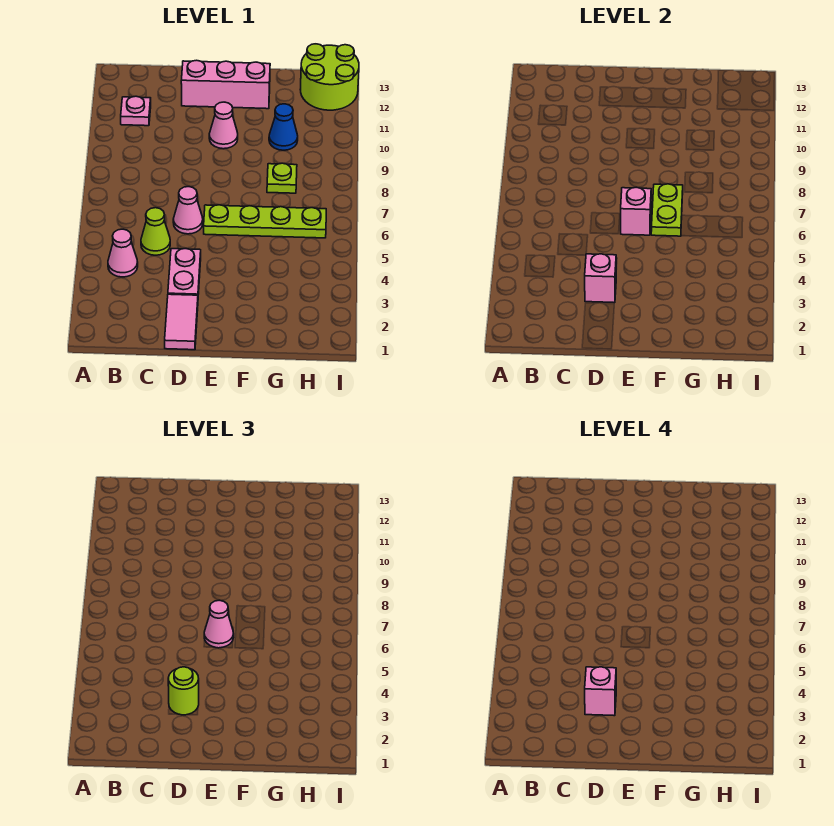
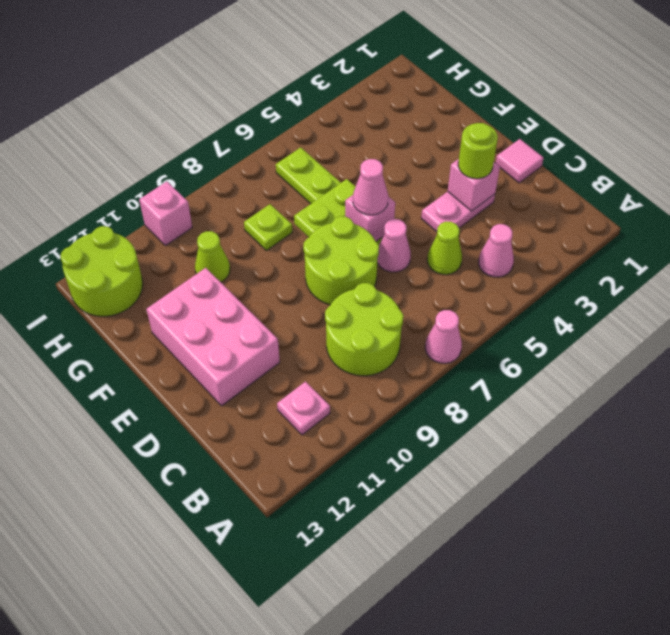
none -> lime 2x2 round brick [325,283,403,376]
pink 1x2 tile [165,294,198,350] -> pink 1x1 tile [496,139,543,183]
pink 1x1 brick [585,667,616,716] -> pink 1x1 brick moved to [139,182,192,246]
none -> lime 2x2 round brick [303,216,379,305]
pink 1x3 brick [181,60,270,109] -> pink 2x3 brick [147,268,280,406]
pink 1x1 cone [209,102,238,149] -> pink 1x1 cone moved to [425,310,462,363]
blue 1x1 cone [269,104,298,150] -> lime 1x1 cone [195,231,230,282]

